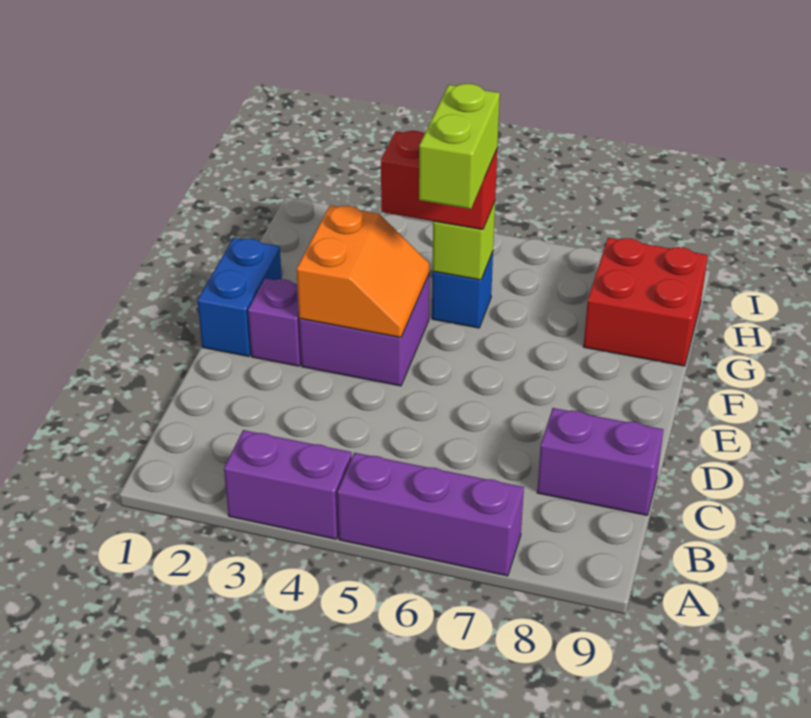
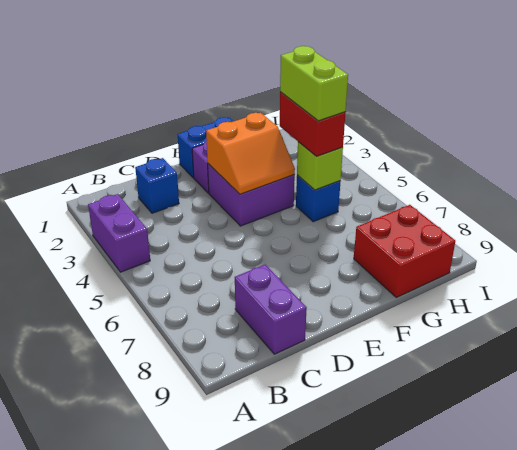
purple 1x3 brick [337,453,524,576] -> none
none -> blue 1x1 brick [135,158,179,213]
lime 1x2 brick [419,84,500,209] -> lime 1x2 brick turned to [280,46,348,121]

